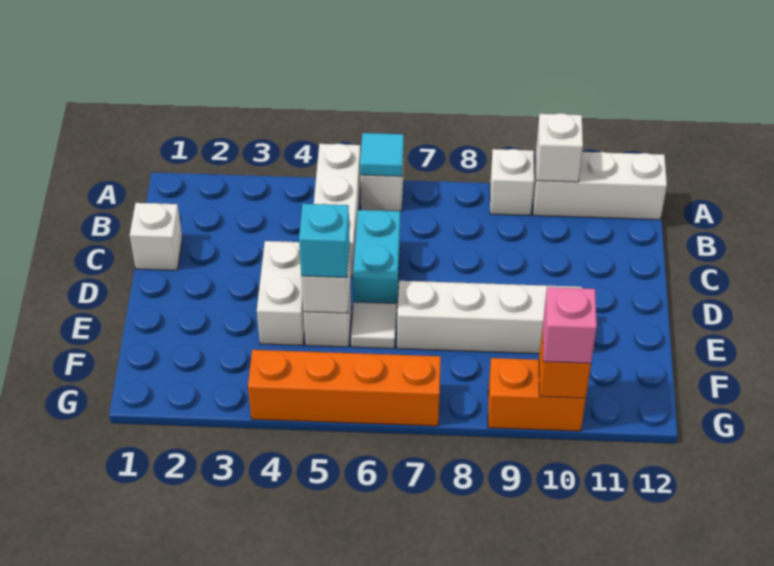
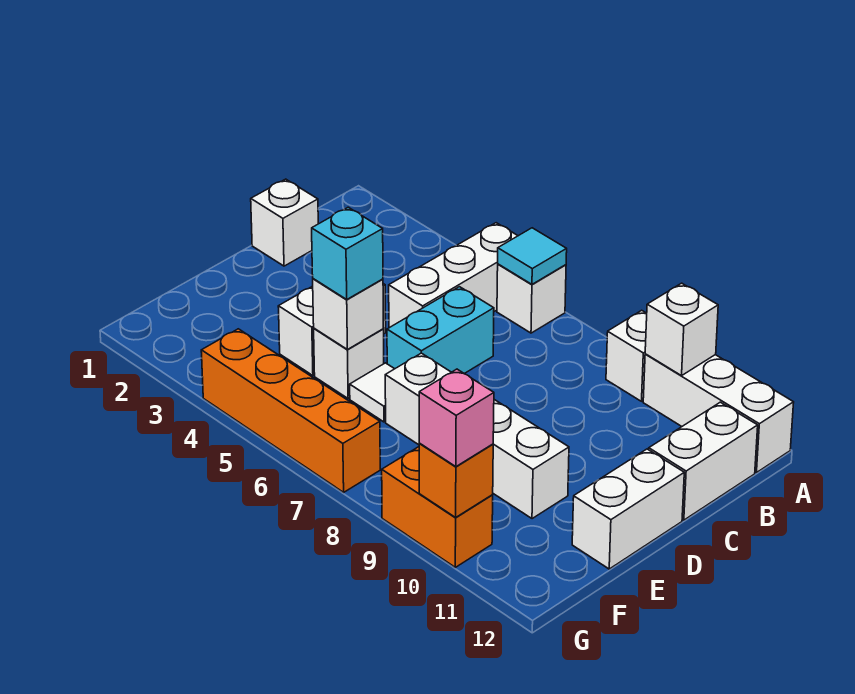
none -> white 1x2 brick [649,402,758,520]
none -> white 1x2 brick [572,449,684,569]

